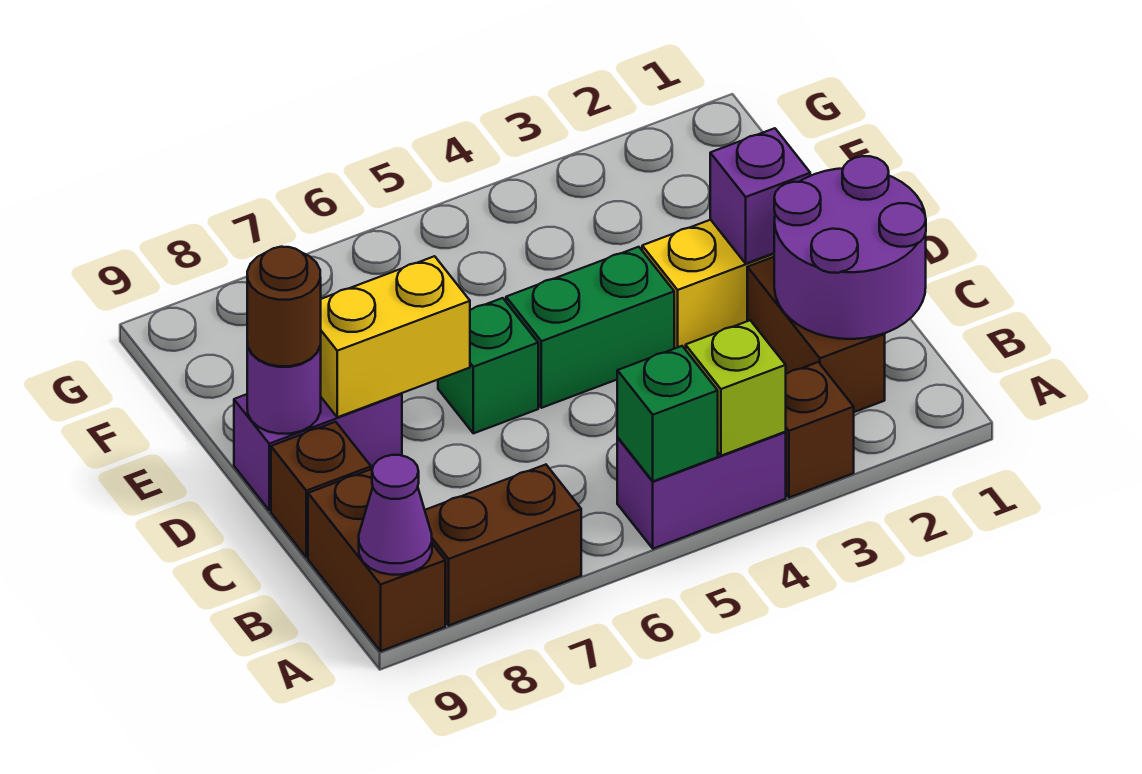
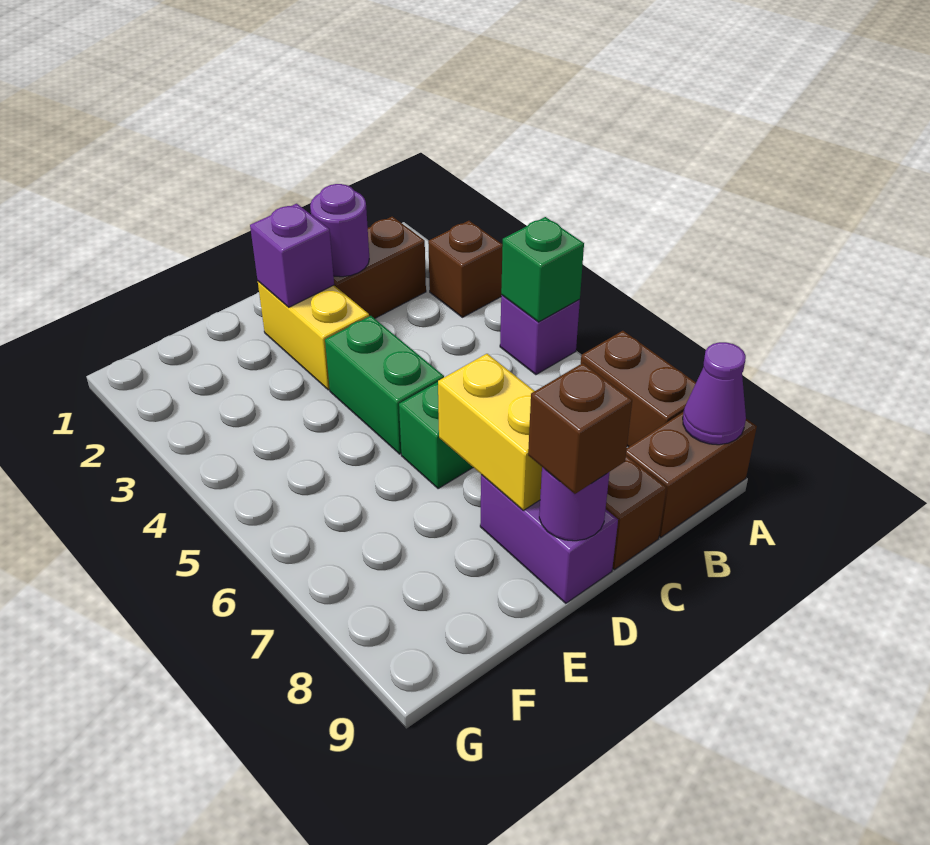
purple 1x2 brick [617,432,786,549] -> purple 1x1 brick [500,295,580,375]
lime 1x1 brick [686,320,786,456] -> none
purple 2x2 round brick [774,156,926,339] -> purple 1x1 round brick [310,184,369,277]
brown 1x1 round brick [247,247,321,366] -> brown 1x1 brick [528,363,632,494]

